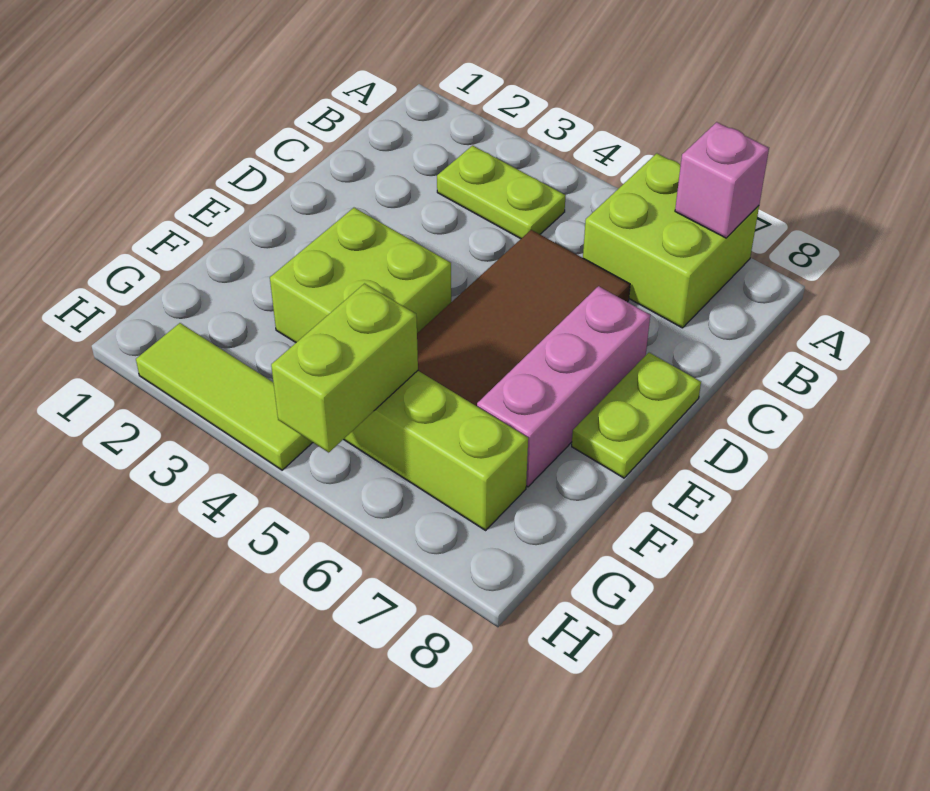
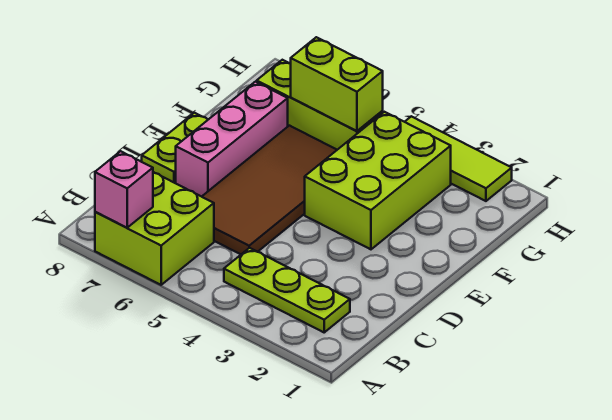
lime 1x2 plate [437,146,566,239] -> lime 1x3 plate [224,248,350,332]
lime 2x2 brick [270,207,451,342] -> lime 2x3 brick [305,112,451,249]
lime 1x2 brick [271,284,418,452] -> lime 1x2 brick turned to [291,37,383,131]

